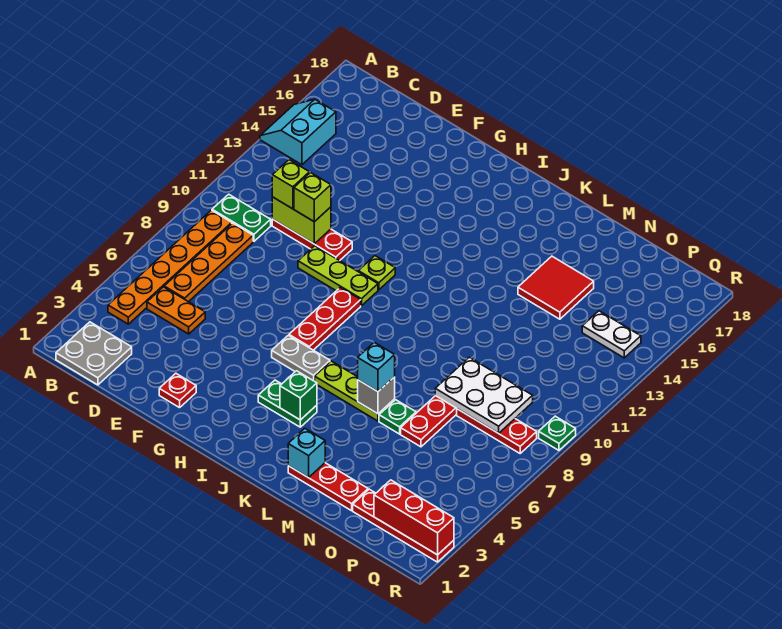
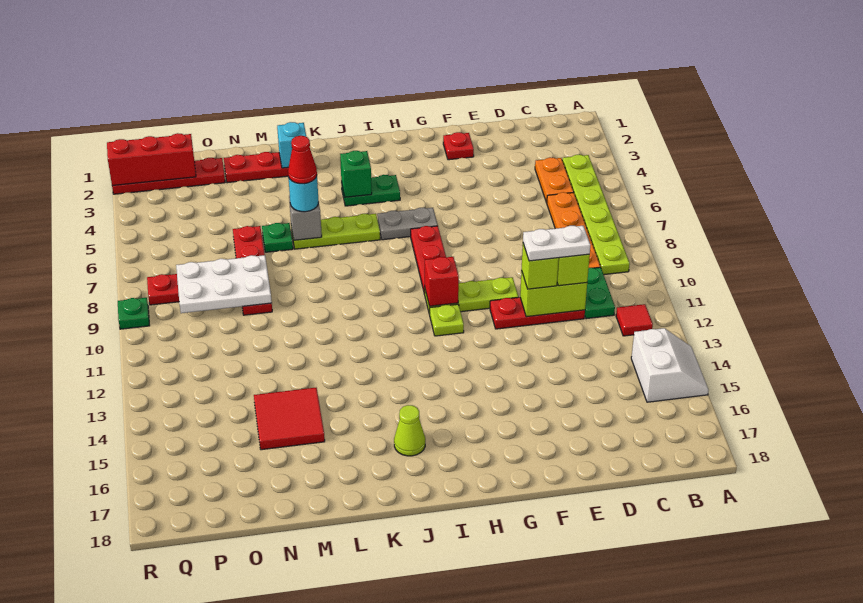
cyan 2x2 slope [260,99,336,165] -> white 2x2 slope [631,328,709,402]
grey 2x2 plate [56,322,132,385] -> none
orange 1x6 plate [108,210,232,324] -> lime 1x6 plate [562,155,630,275]
green 1x2 plate [212,194,271,241] -> green 1x2 plate turned to [585,267,615,319]
none -> red 1x1 tile [616,304,653,336]
orange 1x2 plate [147,287,205,334] -> orange 1x2 plate turned to [535,157,574,203]
none -> red 1x1 brick [425,257,459,306]
none -> lime 1x1 cone [394,405,425,456]
cyan 1x1 brick [358,342,395,392] -> cyan 1x1 round brick [288,177,319,212]
none -> red 1x1 cone [288,136,317,184]
white 1x2 plate [582,311,641,358] -> white 1x2 plate moved to [523,226,590,261]

